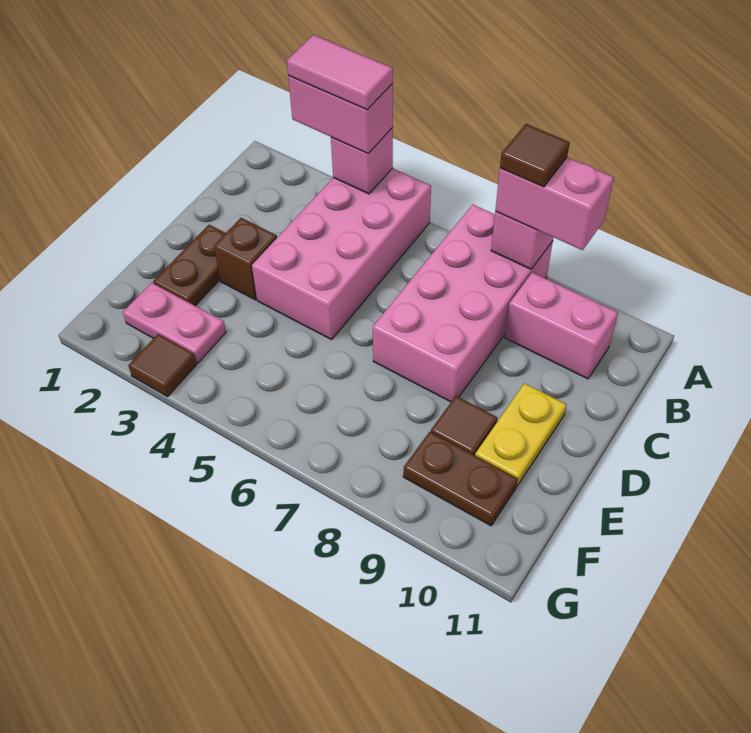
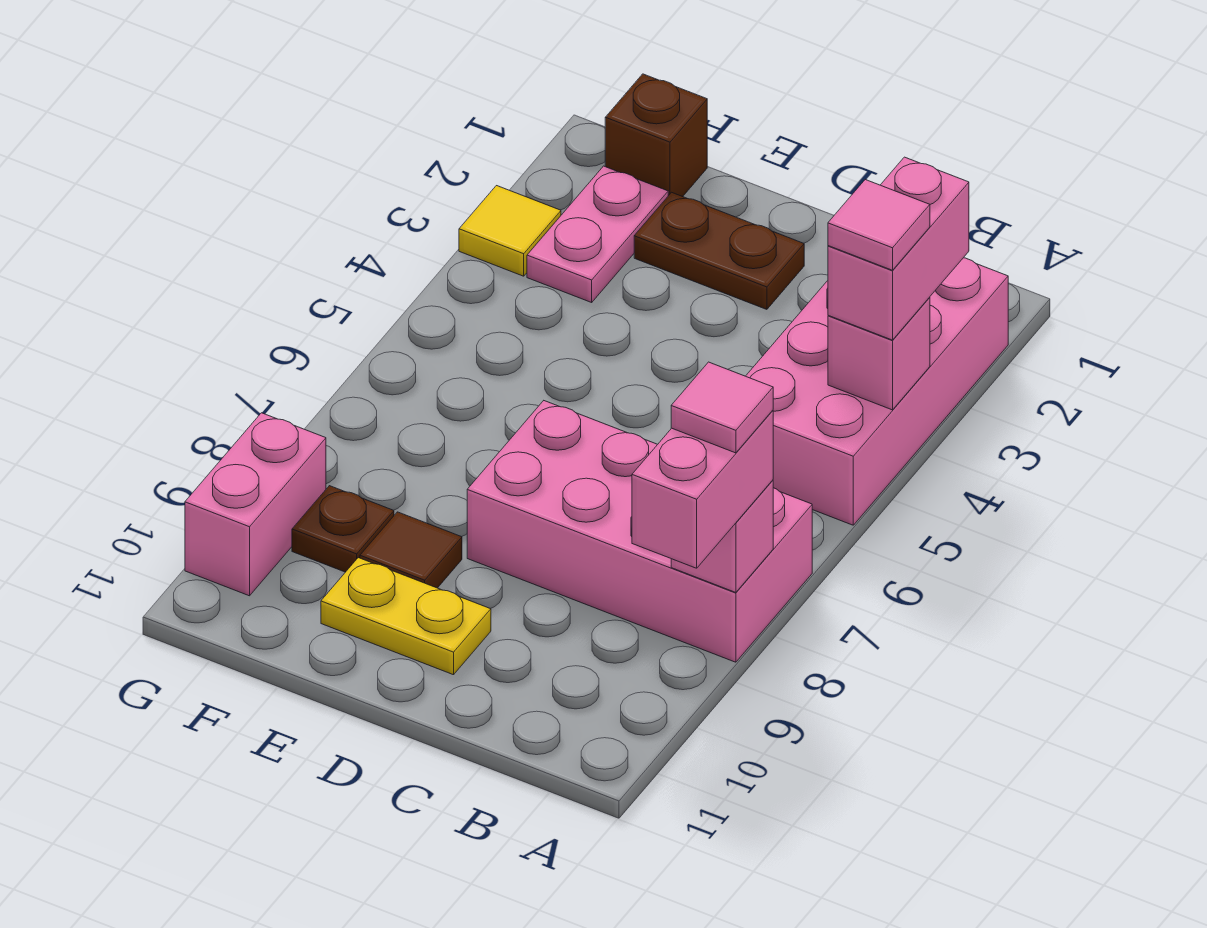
pink 1x2 tile [287,35,393,110] -> pink 1x1 tile [828,180,930,270]
pink 2x4 brick [252,168,431,340] -> pink 2x4 brick turned to [746,258,1008,525]
brown 1x1 tile [500,124,570,187] -> pink 1x1 tile [671,362,773,453]
pink 1x2 brick [505,272,618,379] -> pink 1x2 brick moved to [185,413,326,596]
brown 1x1 brick [214,218,277,300] -> brown 1x1 brick moved to [605,74,707,197]
brown 1x2 plate [403,432,517,526] -> brown 1x1 plate [292,486,394,572]
brown 1x1 tile [128,334,197,396] -> yellow 1x1 tile [459,186,561,276]

